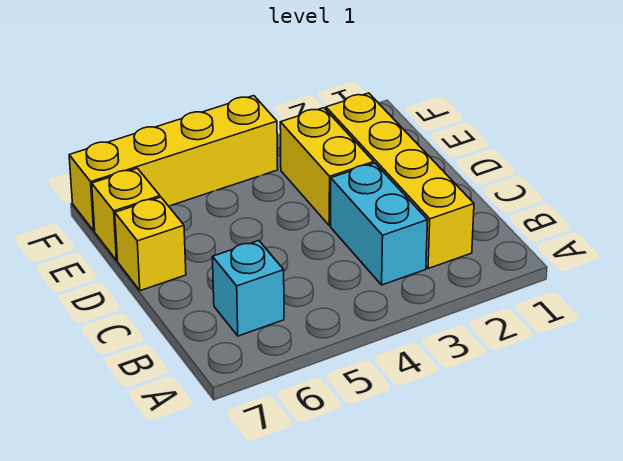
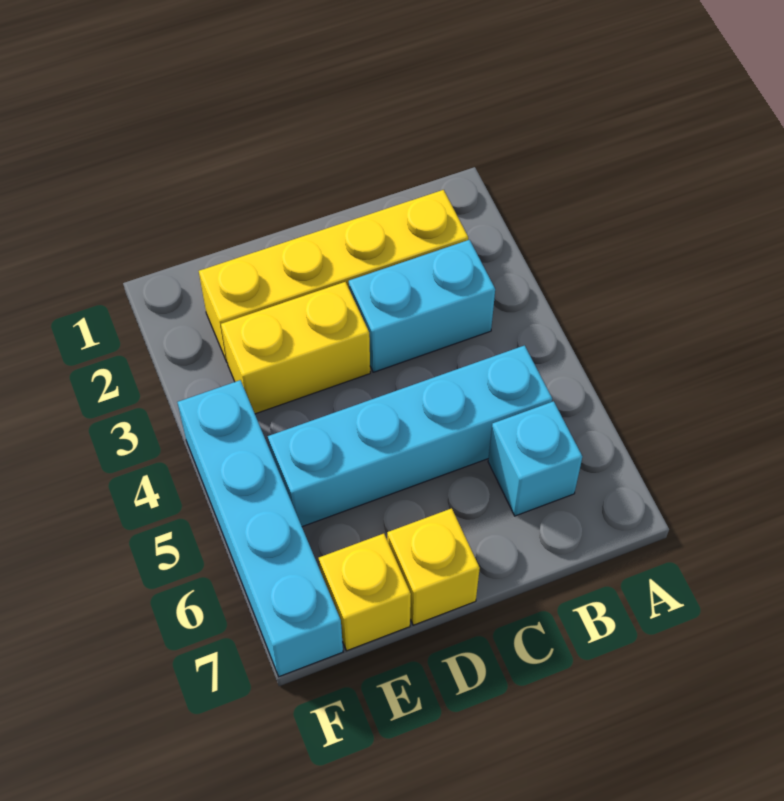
none -> cyan 1x4 brick [268,345,552,527]
yellow 1x4 brick [69,96,278,231] -> cyan 1x4 brick [177,380,343,677]

